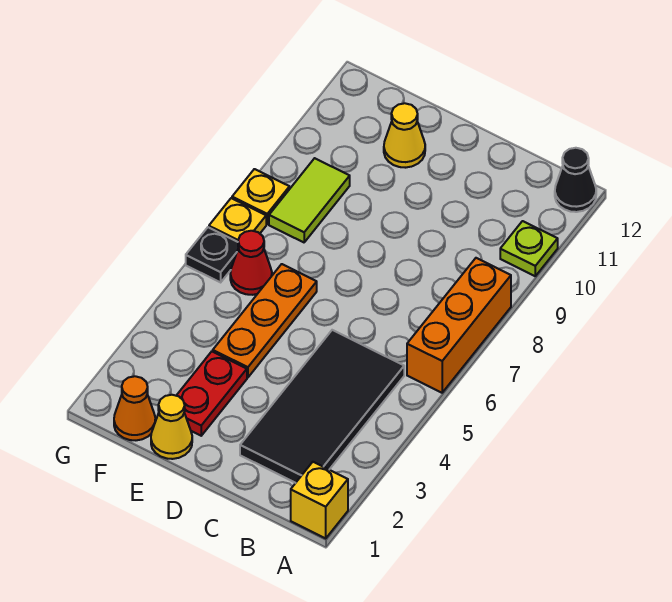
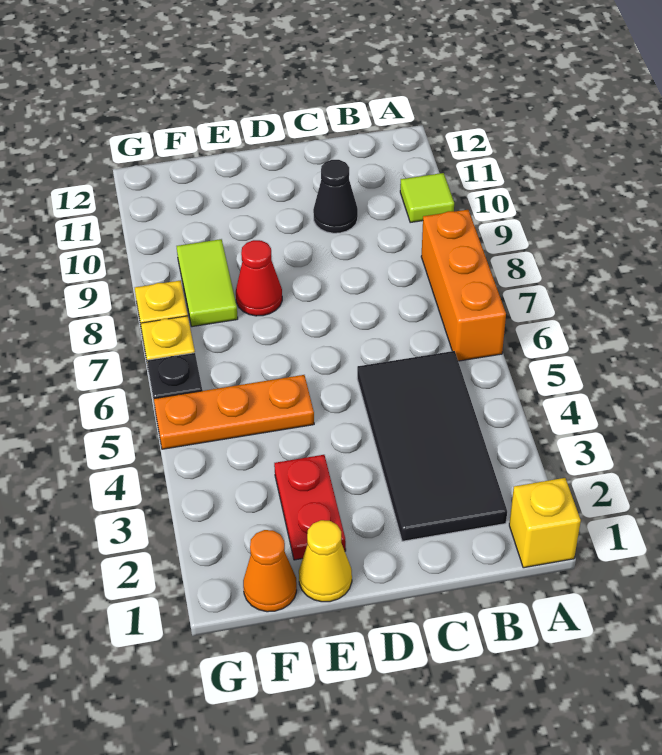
lime 1x1 plate [500,221,558,276] -> lime 1x1 tile [400,173,454,222]
black 1x1 cone [555,148,596,212] -> black 1x1 cone moved to [313,160,358,233]
orange 1x3 plate [213,264,317,378] -> orange 1x3 plate turned to [154,375,314,449]
yellow 1x1 cone [384,103,425,168] -> none
red 1x1 cone [230,231,272,295] -> red 1x1 cone moved to [236,240,282,316]

